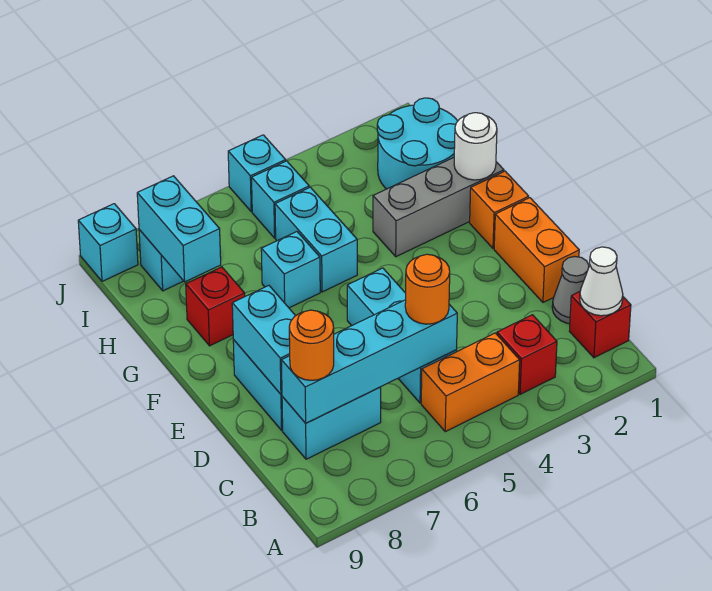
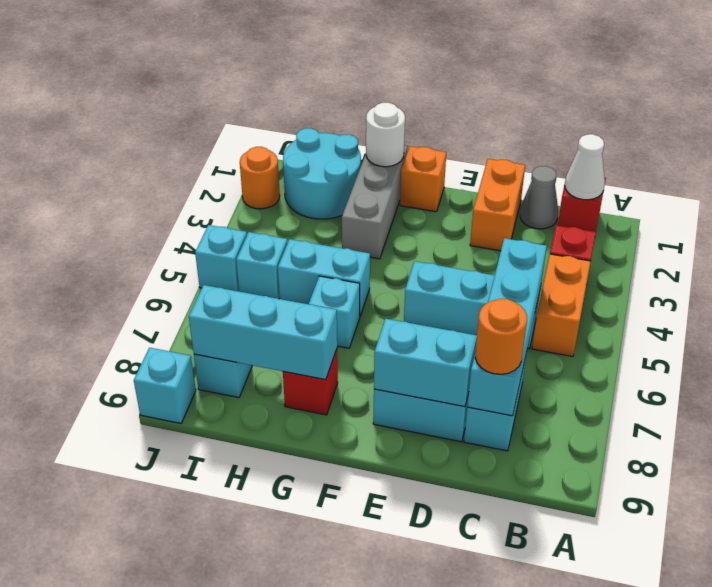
orange 1x1 round brick [405,254,450,324] -> orange 1x1 round brick moved to [240,147,280,209]
orange 1x2 brick [494,198,579,302] -> orange 1x2 brick turned to [470,159,525,251]
cyan 1x2 brick [137,176,221,282] -> cyan 1x3 brick [189,285,337,380]

